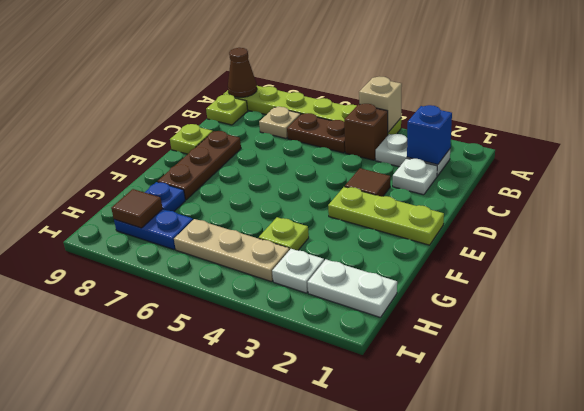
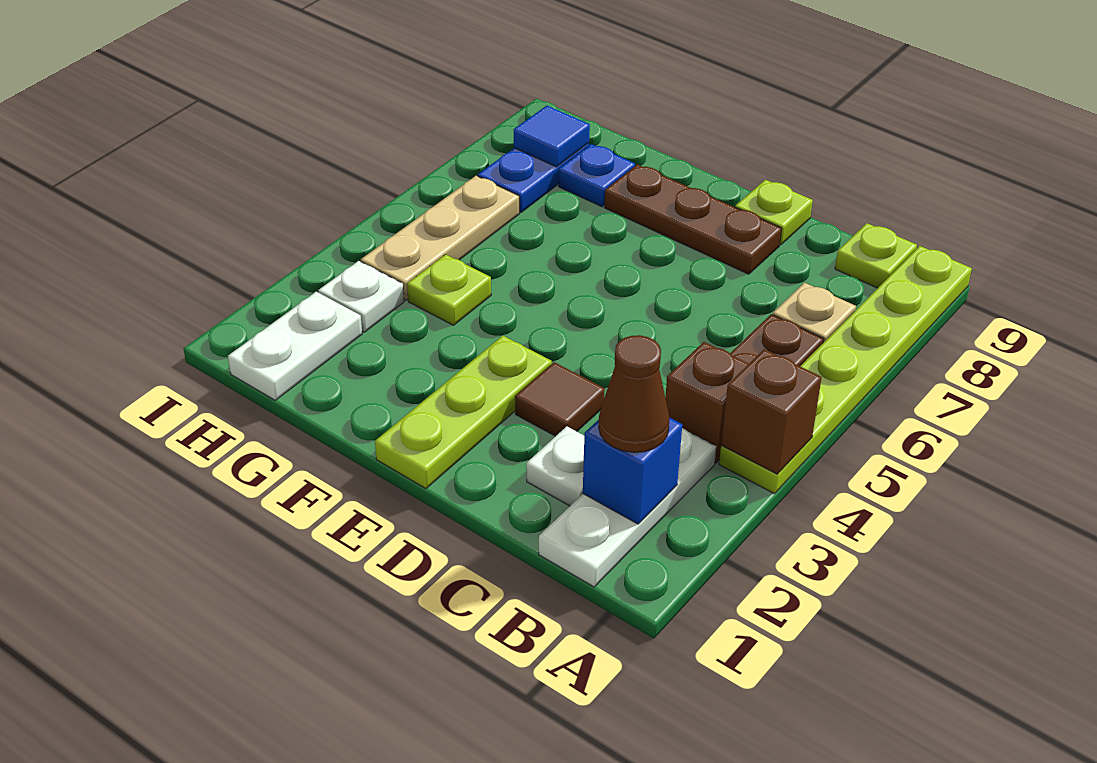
tan 1x1 brick [359,77,402,132] -> brown 1x1 brick [721,349,822,474]
brown 1x1 cone [228,48,257,97] -> brown 1x1 cone moved to [599,335,670,453]
white 1x2 plate [376,134,450,176] -> white 1x3 plate [539,428,716,587]
brown 1x1 tile [111,189,163,228] -> blue 1x1 tile [514,106,590,167]

